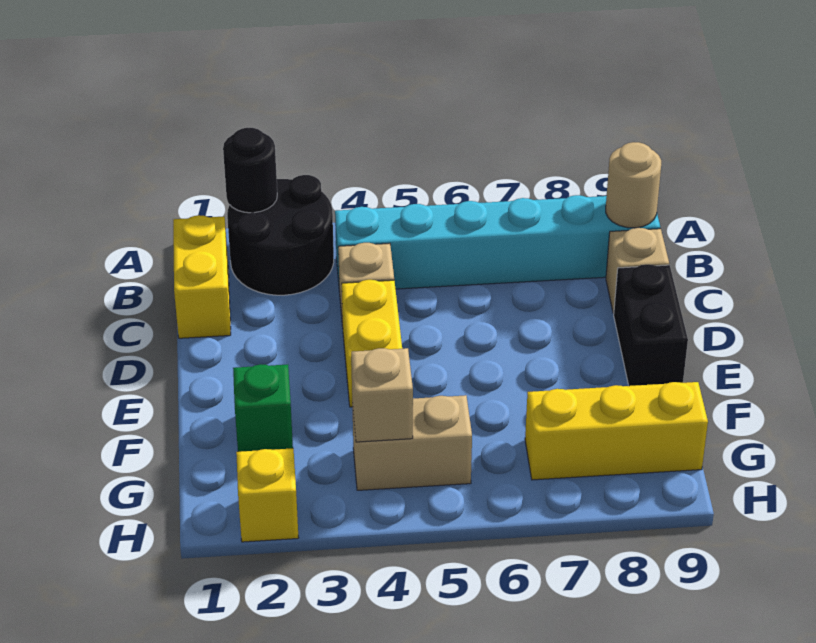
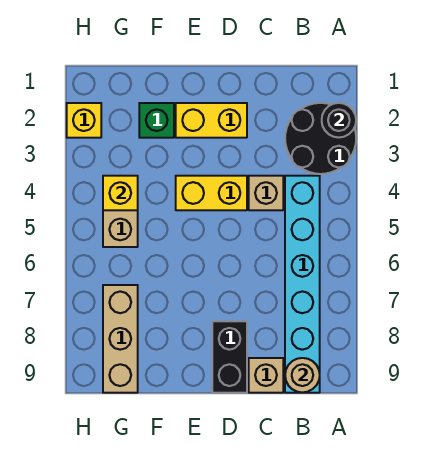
yellow 1x2 brick [173,215,231,338] -> yellow 1x2 brick moved to [176,103,247,138]
black 1x2 brick [614,264,688,386] -> black 1x2 brick turned to [212,321,247,393]
tan 1x1 brick [351,348,413,442] -> yellow 1x1 brick [103,176,138,210]
yellow 1x3 brick [525,382,708,480] -> tan 1x3 brick [103,285,138,393]

